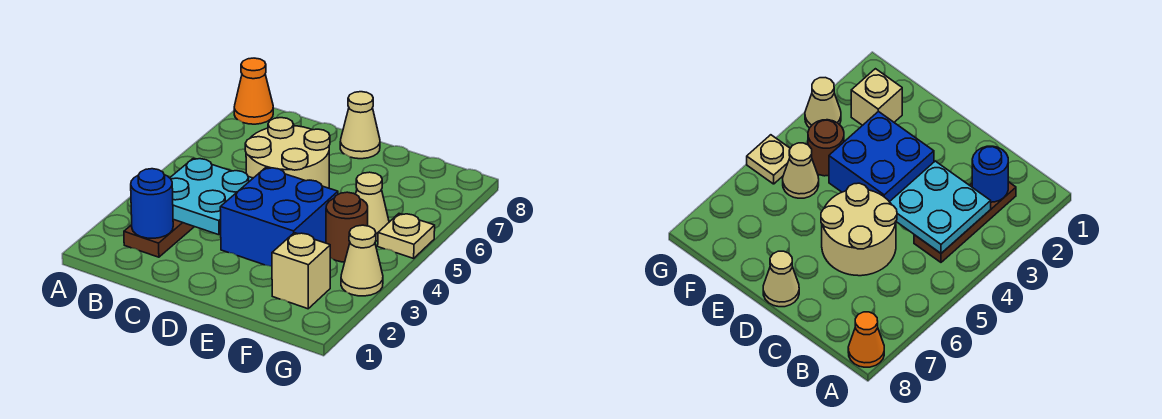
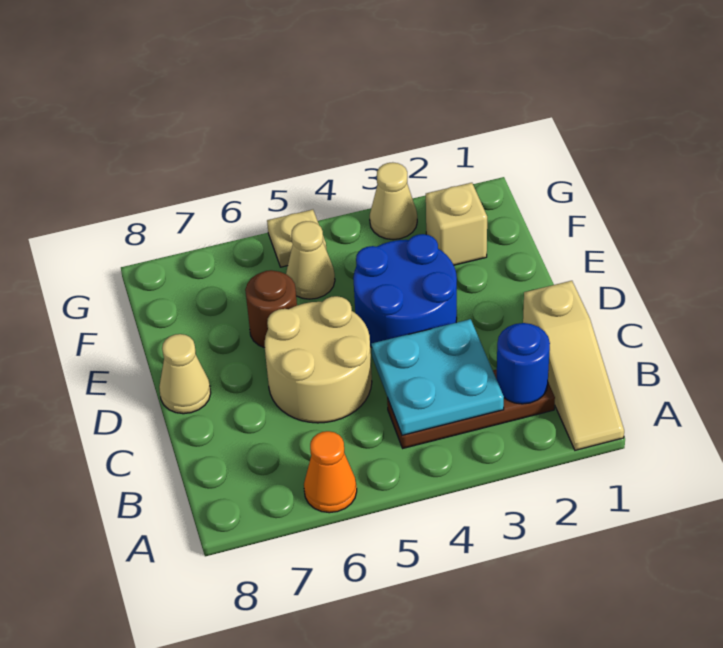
none -> tan 1x3 slope [523,281,624,450]
orange 1x1 cone [234,58,273,124] -> orange 1x1 cone moved to [304,431,357,513]
blue 2x2 brick [220,168,338,267] -> blue 2x2 round brick [353,234,457,348]
brown 1x1 round brick [326,192,368,262] -> brown 1x1 round brick moved to [245,270,297,348]

